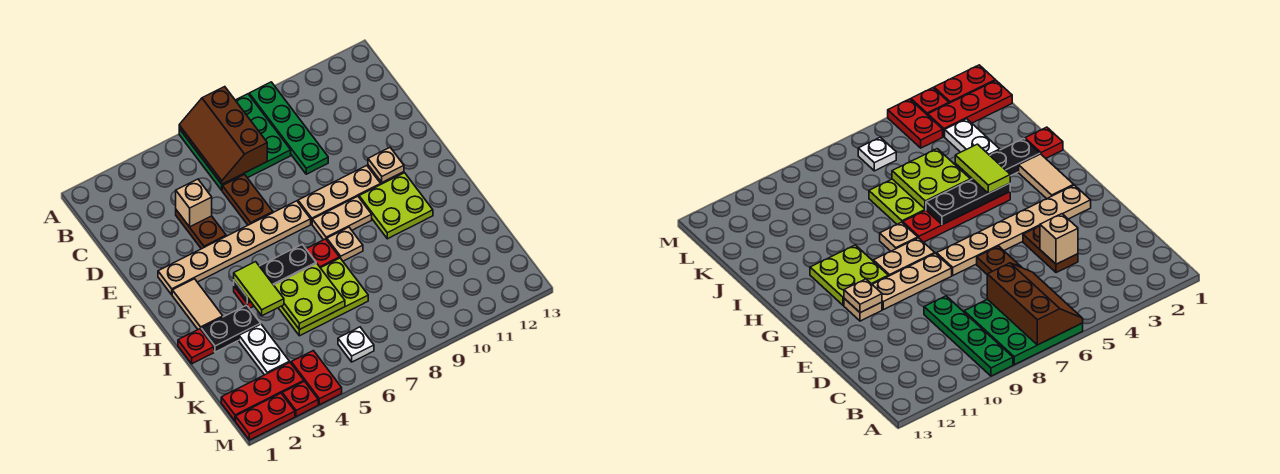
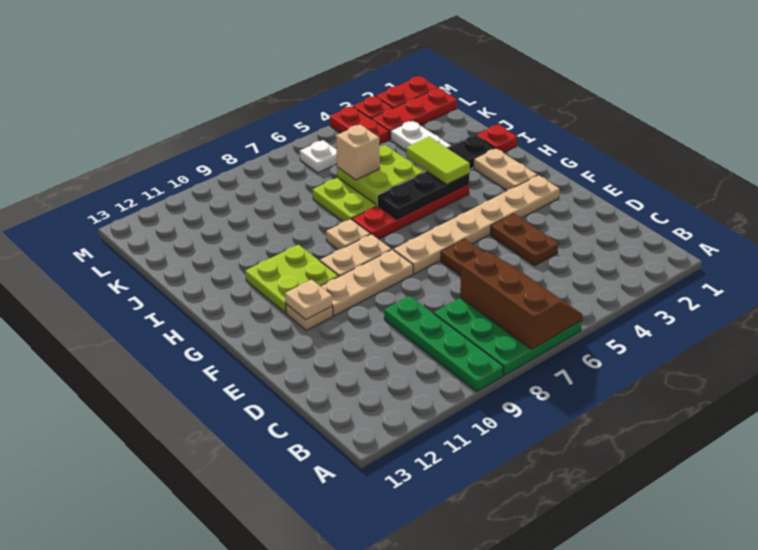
tan 1x1 brick [176,179,212,227] -> tan 1x1 brick moved to [336,125,380,180]
tan 1x2 tile [172,279,223,329] -> tan 1x2 plate [474,148,537,190]

